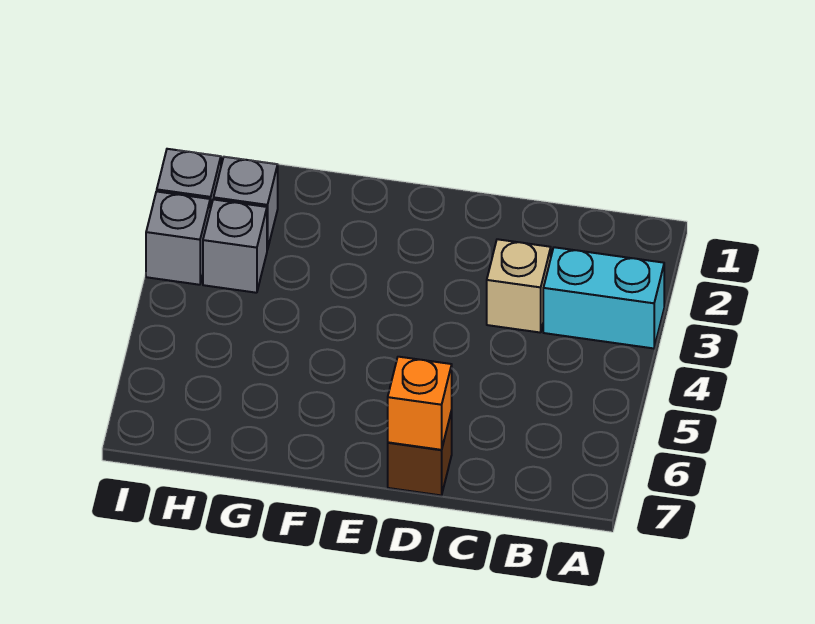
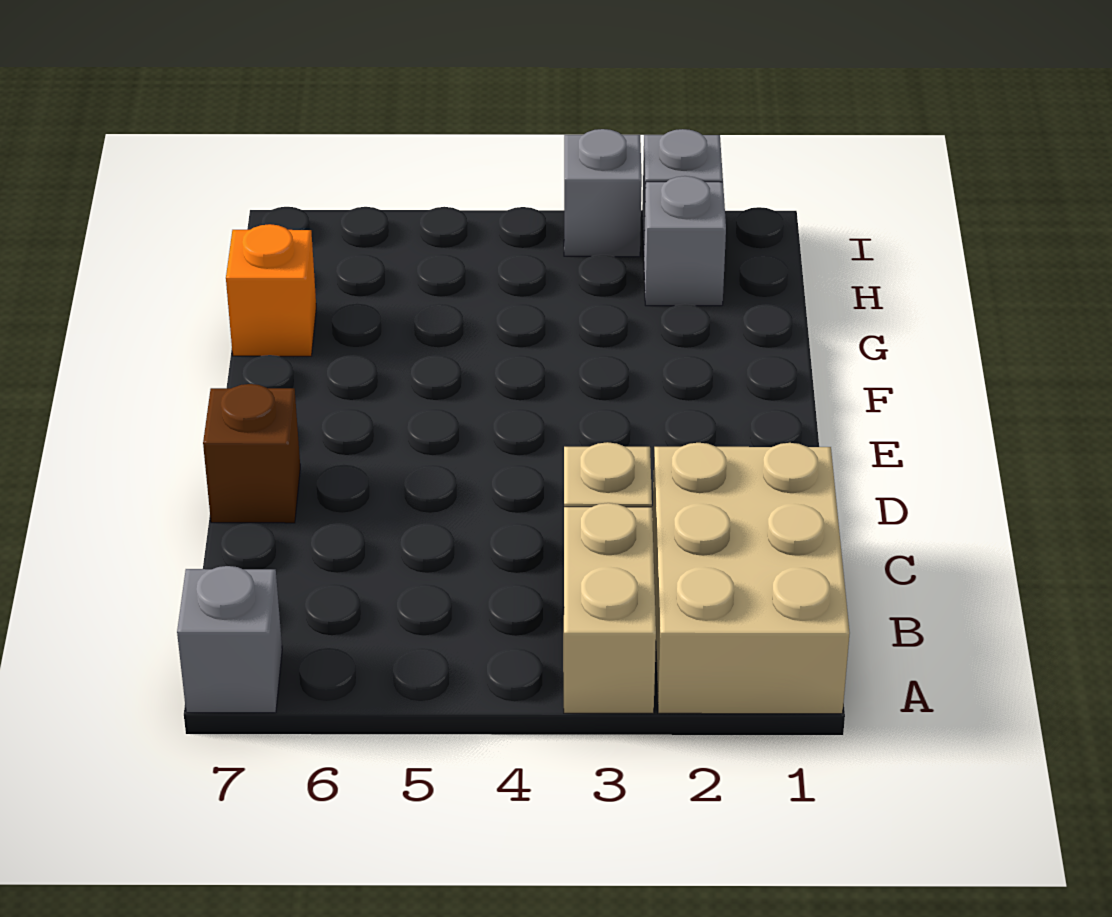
none -> tan 2x3 brick [652,443,850,714]
cyan 1x2 brick [543,247,664,348] -> tan 1x2 brick [564,503,656,713]
orange 1x1 brick [388,357,452,450] -> orange 1x1 brick moved to [226,224,316,356]
grey 1x1 brick [203,199,267,293] -> grey 1x1 brick moved to [177,566,282,713]

